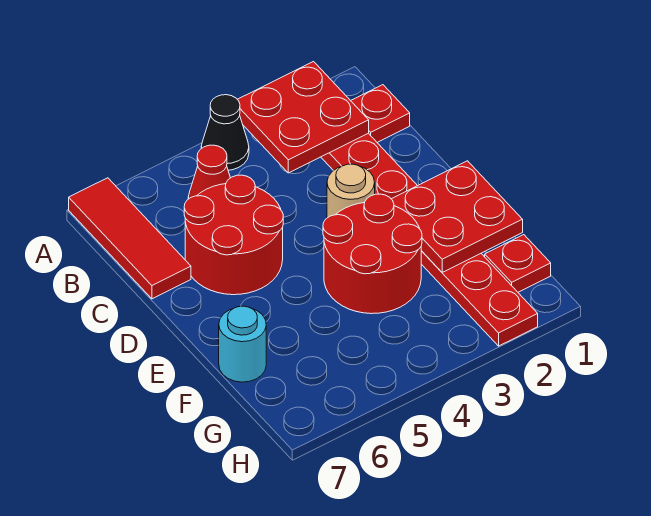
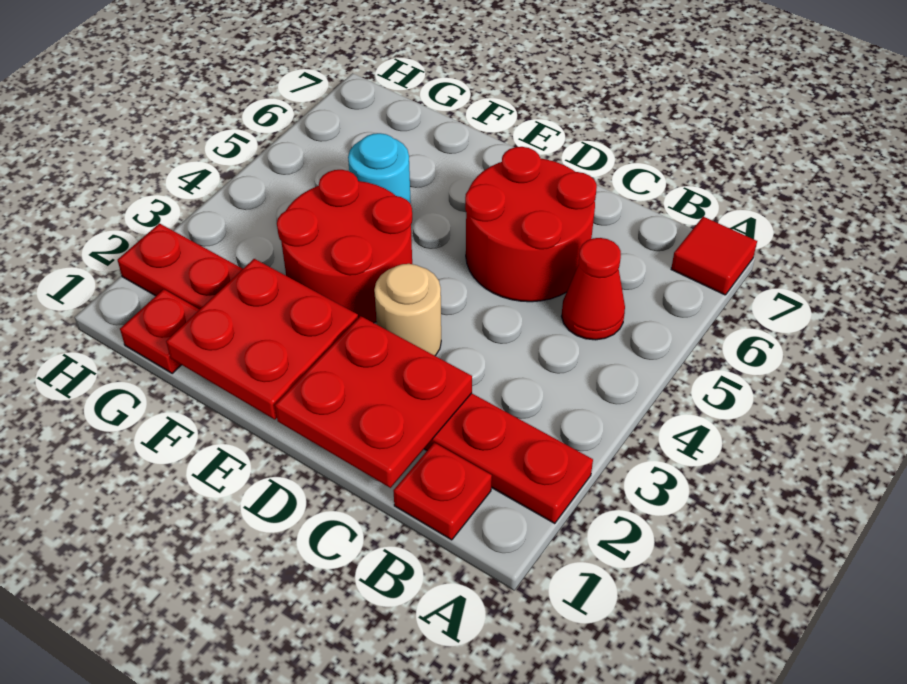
red 2x2 plate [237,62,369,173] -> red 2x2 plate moved to [275,316,472,488]
black 1x1 cone [201,95,249,170] -> none
red 1x3 tile [69,178,191,299] -> red 1x1 tile [671,217,757,295]
cyan 1x1 round brick [219,306,266,382] -> cyan 1x1 round brick moved to [348,133,411,204]

